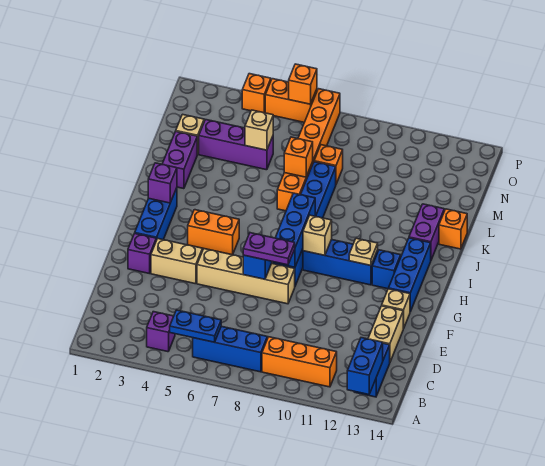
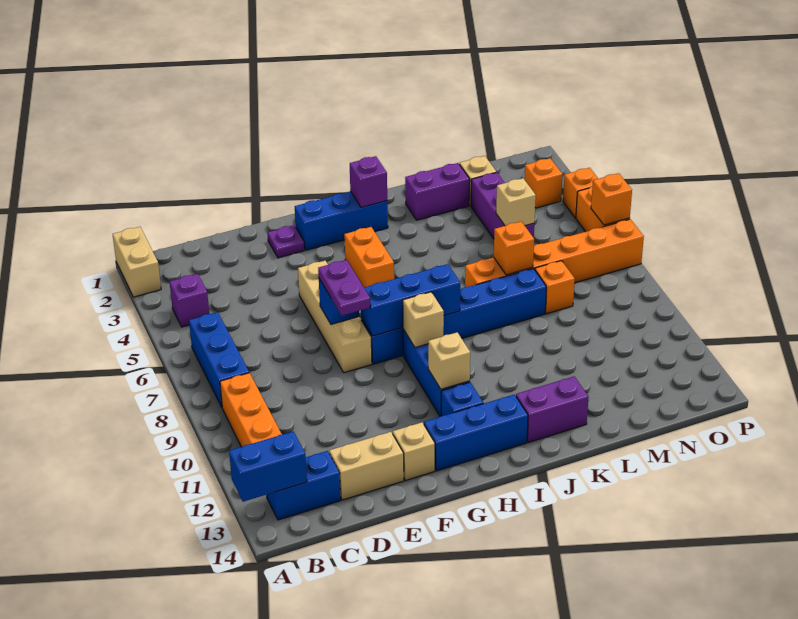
blue 1x2 plate [170,310,221,342] -> none
purple 1x1 brick [128,233,156,274] -> purple 1x1 plate [268,225,305,258]
tan 1x2 brick [151,239,202,284] -> tan 1x2 brick moved to [113,227,161,297]
tan 1x1 plate [349,238,378,265] -> tan 1x1 brick [428,332,470,389]
orange 1x1 brick [439,209,467,249] -> orange 1x1 brick moved to [524,158,563,208]

